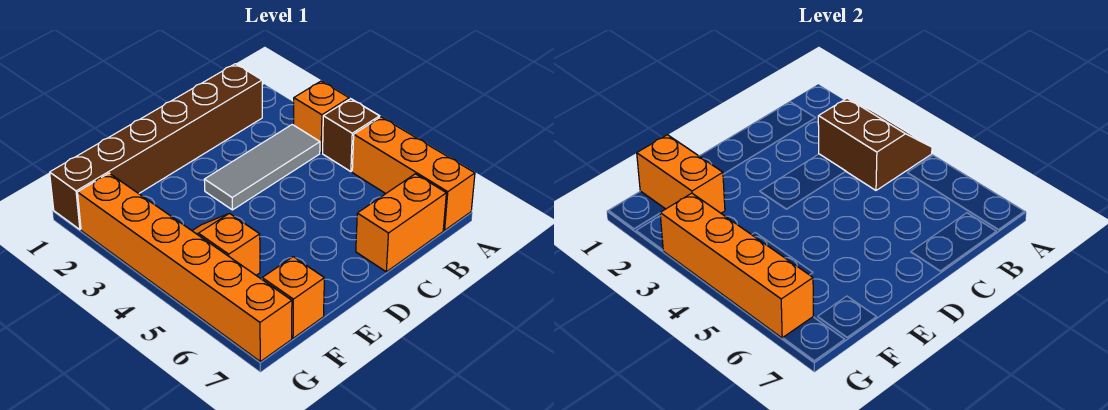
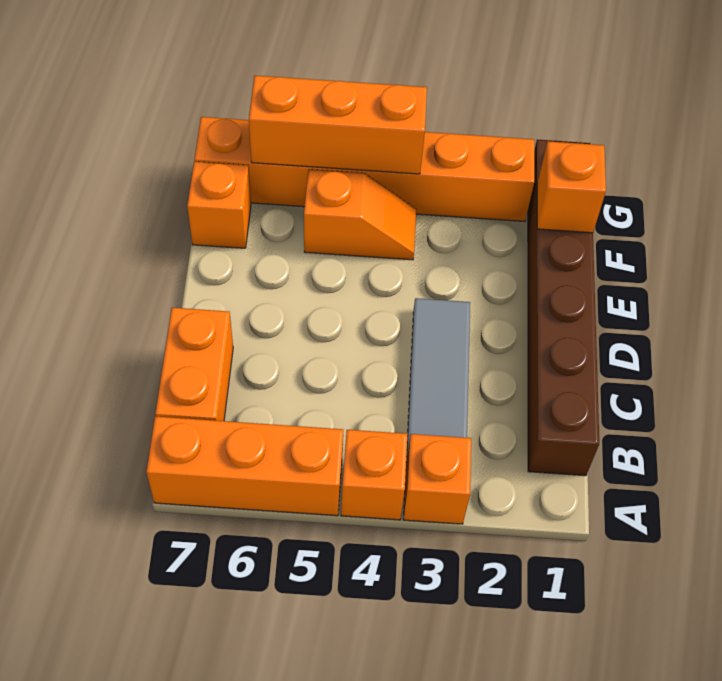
brown 2x2 slope [818,98,932,190] -> none
brown 1x1 brick [323,99,379,172] -> orange 1x1 brick [341,430,407,520]
orange 1x2 brick [637,135,725,213] -> orange 1x1 brick [537,141,606,233]
orange 1x4 brick [660,193,813,338] -> orange 1x3 brick [249,76,427,174]

